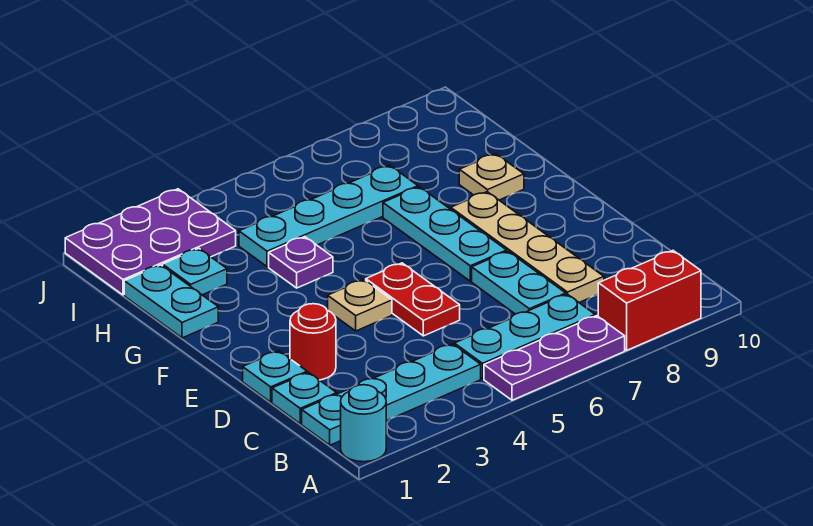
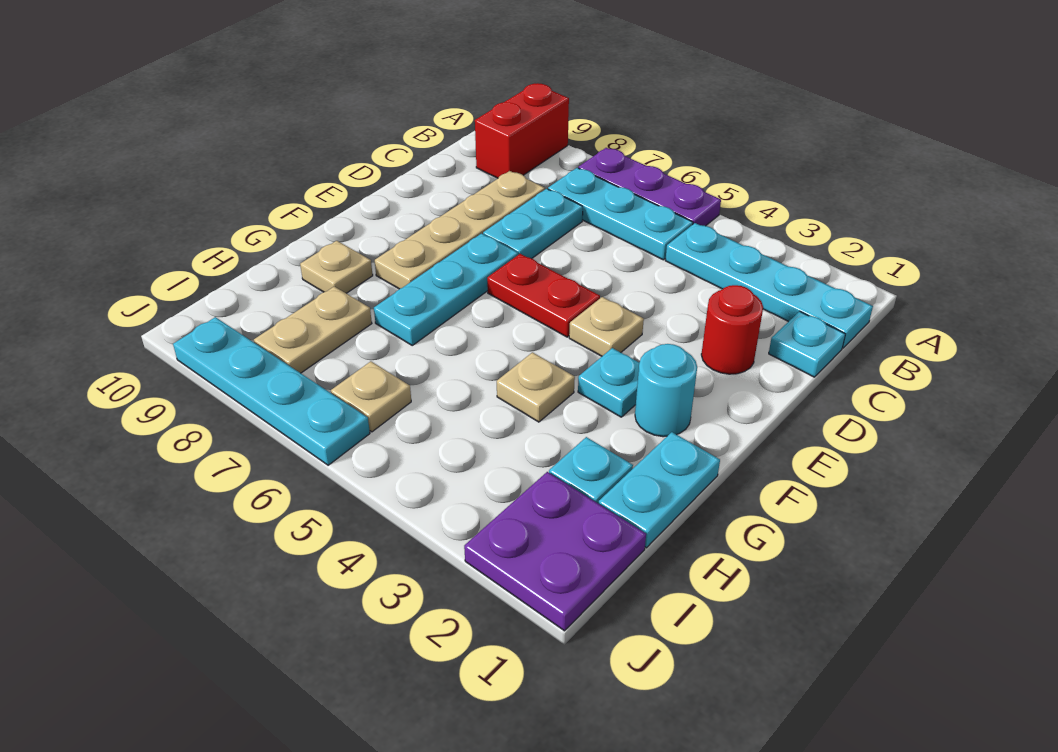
cyan 1x1 round brick [341,385,386,462] -> cyan 1x1 round brick moved to [635,344,697,437]
red 1x2 brick [598,251,701,350] -> red 1x2 brick turned to [475,83,569,178]
cyan 1x1 plate [243,351,307,402] -> cyan 1x1 plate moved to [578,348,639,417]
red 1x2 plate [366,263,460,336] -> red 1x2 plate turned to [487,254,600,337]
purple 1x1 plate [269,237,333,288] -> tan 1x1 plate [497,352,575,422]
cyan 1x4 plate [239,165,418,267] -> cyan 1x4 plate moved to [173,317,370,465]
none -> tan 1x2 plate [254,286,372,373]
purple 2x3 plate [65,189,236,295] -> purple 2x2 plate [464,472,646,631]
none -> tan 1x1 plate [331,361,411,432]

